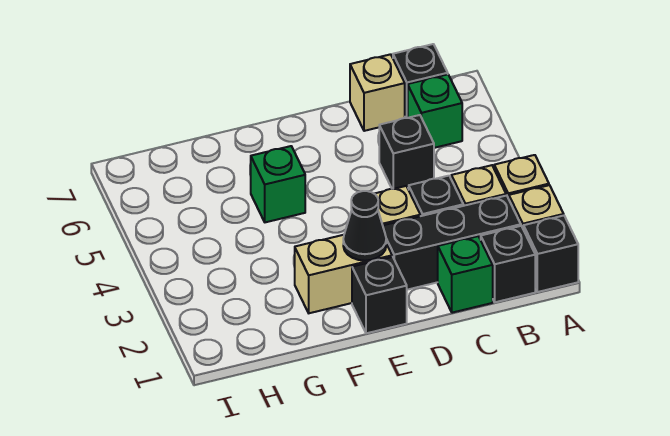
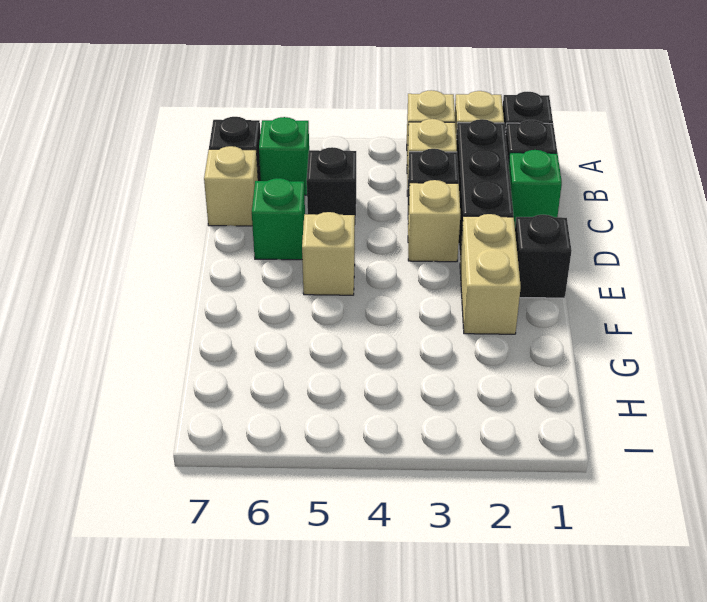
black 1x1 cone [343,191,386,261] -> none
none -> tan 1x1 brick [302,212,355,295]
green 1x1 brick [251,146,305,222] -> green 1x1 brick moved to [252,178,305,260]

